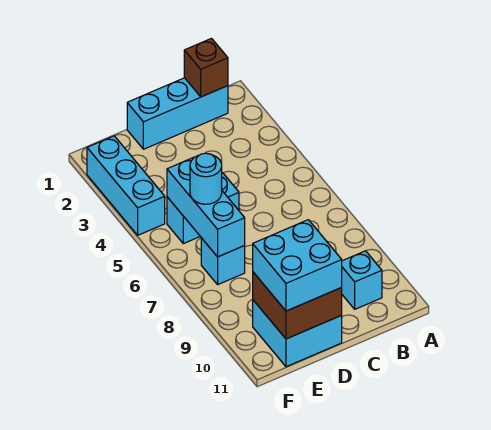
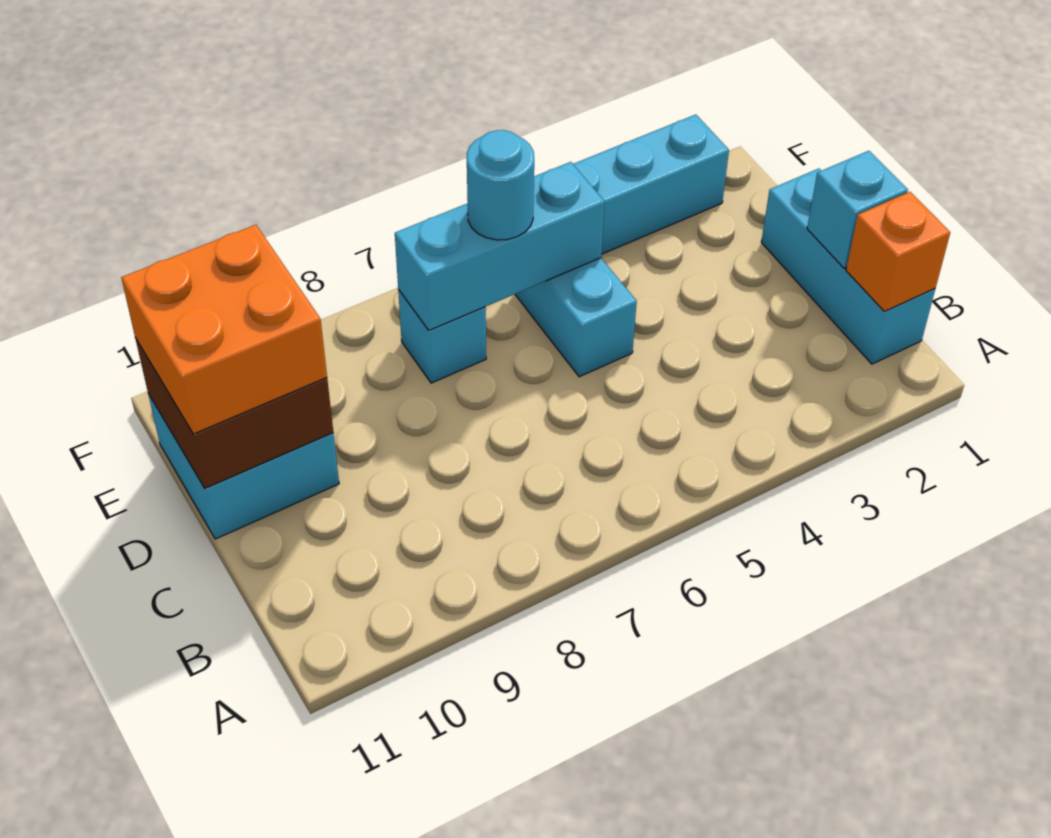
brown 1x1 brick [184,38,228,97] -> orange 1x1 brick [846,192,950,312]
cyan 1x1 brick [341,251,382,309] -> cyan 1x1 brick moved to [807,151,908,268]
cyan 2x2 brick [253,220,342,311] -> orange 2x2 brick [121,225,327,434]

